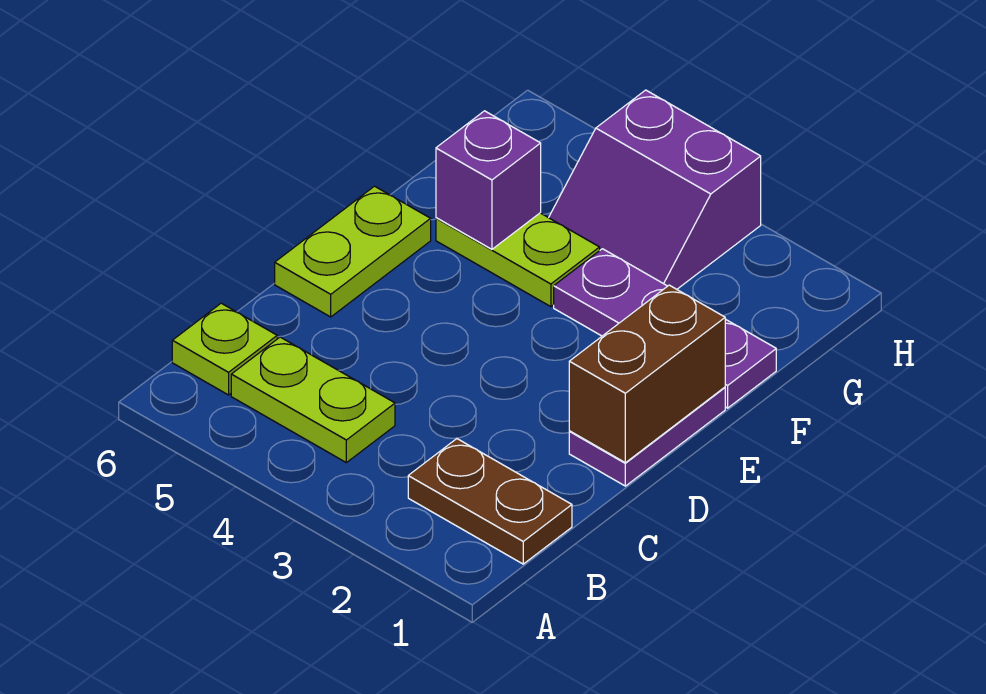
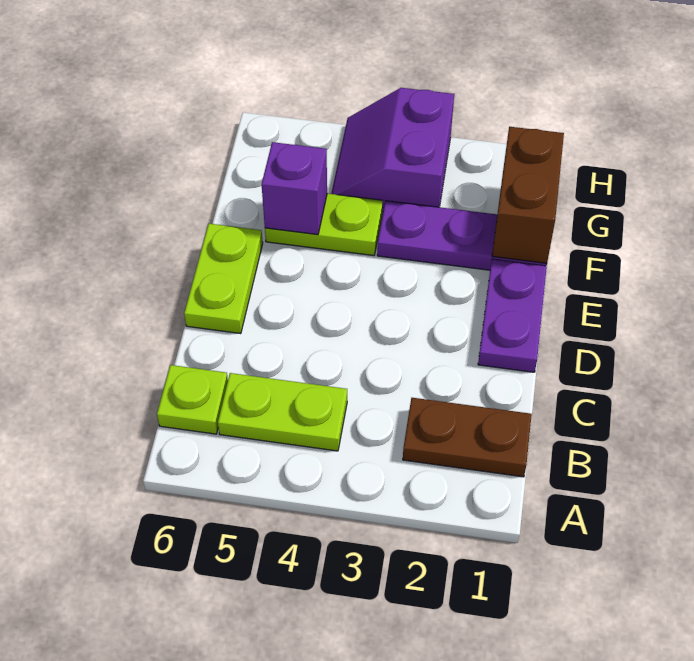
brown 1x2 brick [569,285,725,463] -> brown 1x2 brick moved to [492,127,564,263]
purple 2x2 slope [549,90,761,289] -> purple 2x2 slope turned to [331,88,454,212]

